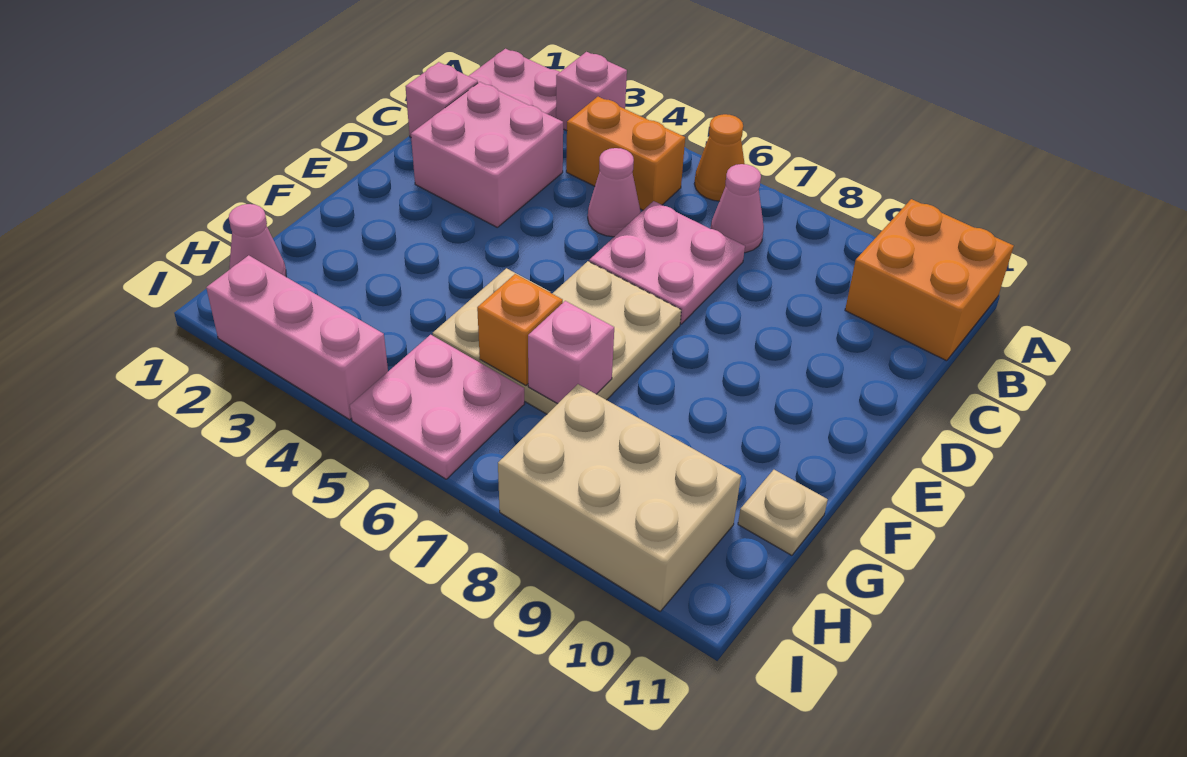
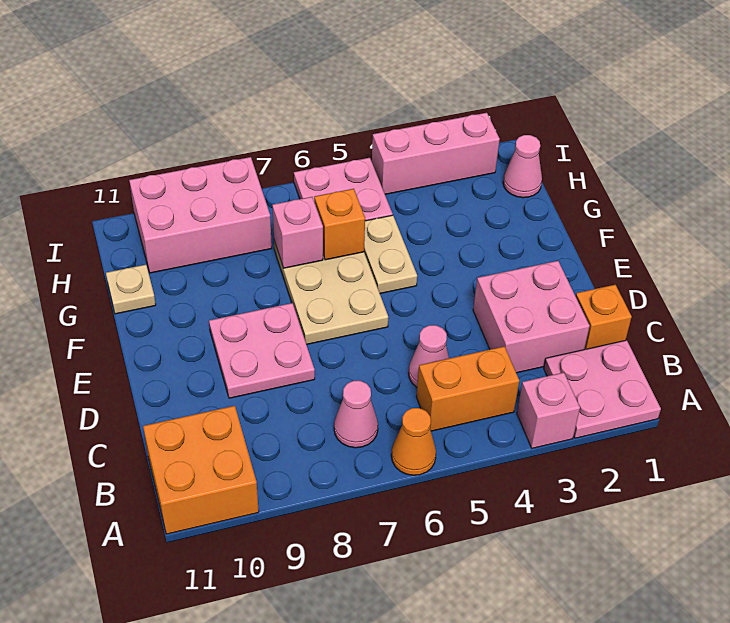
pink 1x1 brick [405,62,478,137] -> orange 1x1 brick [576,285,632,350]
pink 2x2 plate [589,201,745,324] -> pink 2x2 plate moved to [209,303,315,398]
tan 2x3 brick [498,384,741,611] -> pink 2x3 brick [129,157,272,273]

